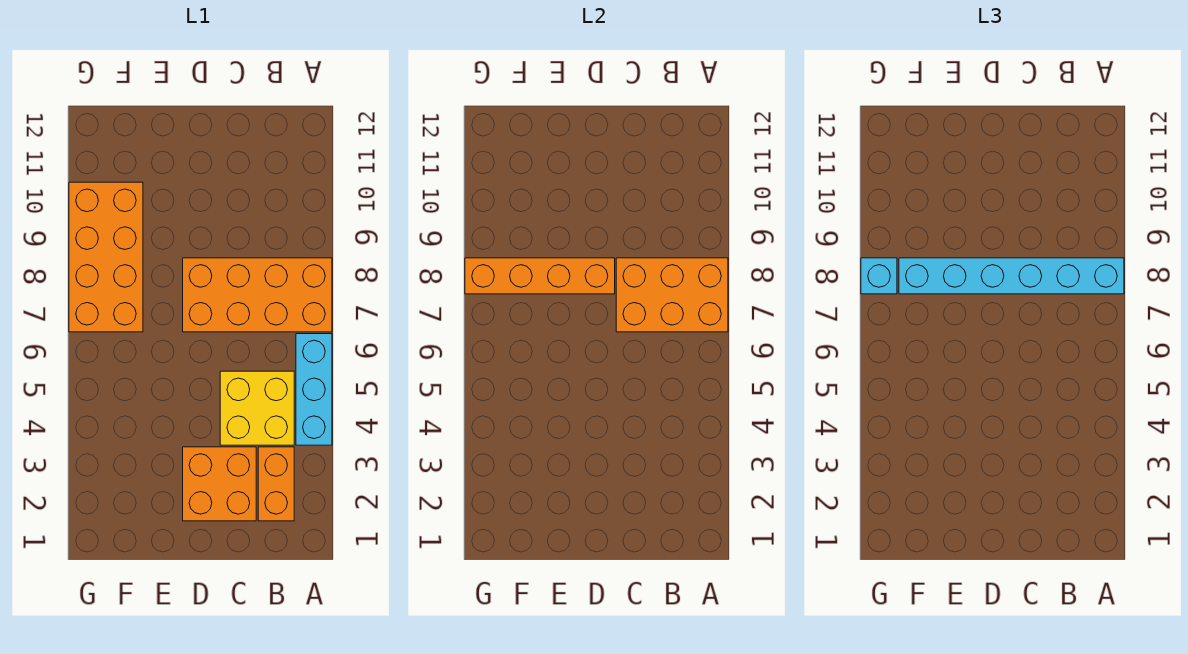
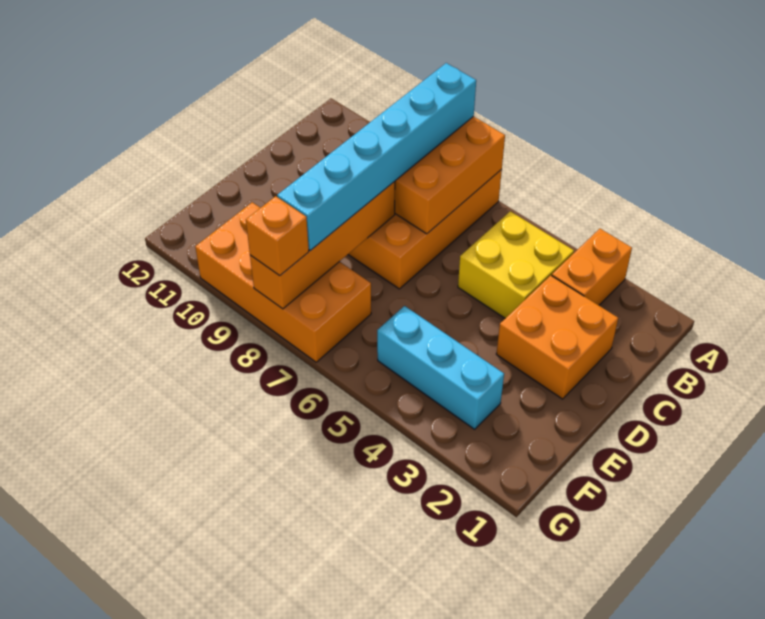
cyan 1x3 brick [296,334,332,445] -> cyan 1x3 brick moved to [377,306,504,429]
orange 1x2 brick [258,447,294,521] -> orange 1x2 brick turned to [552,229,632,305]
cyan 1x1 brick [861,258,897,294] -> orange 1x1 brick [246,196,309,276]

